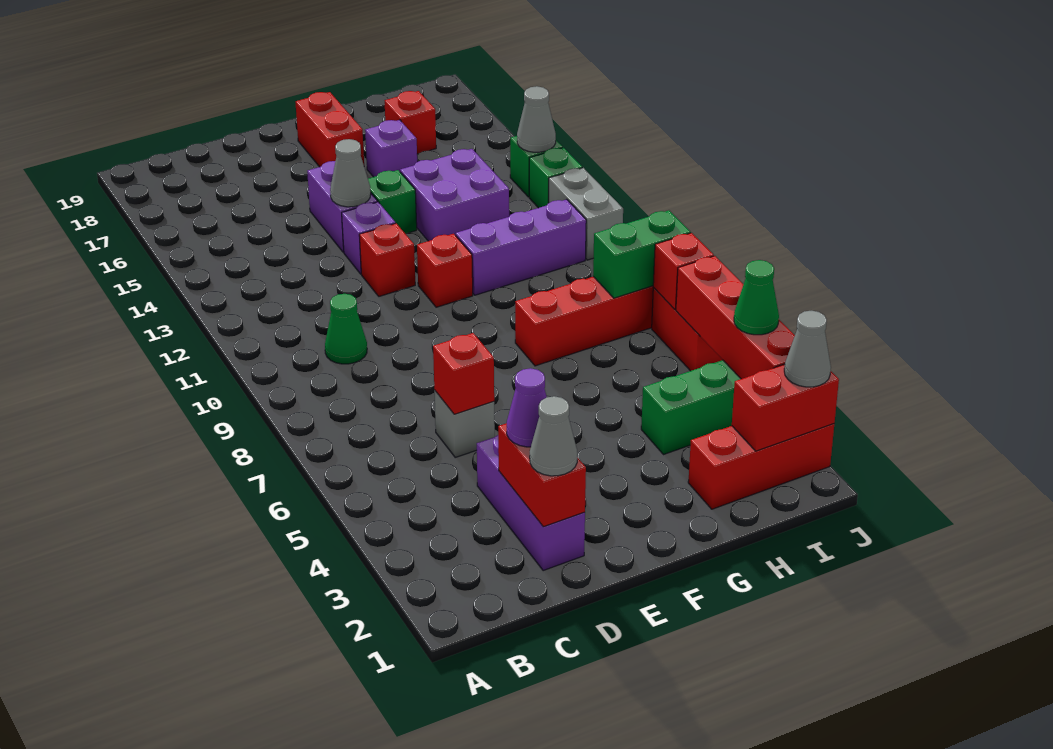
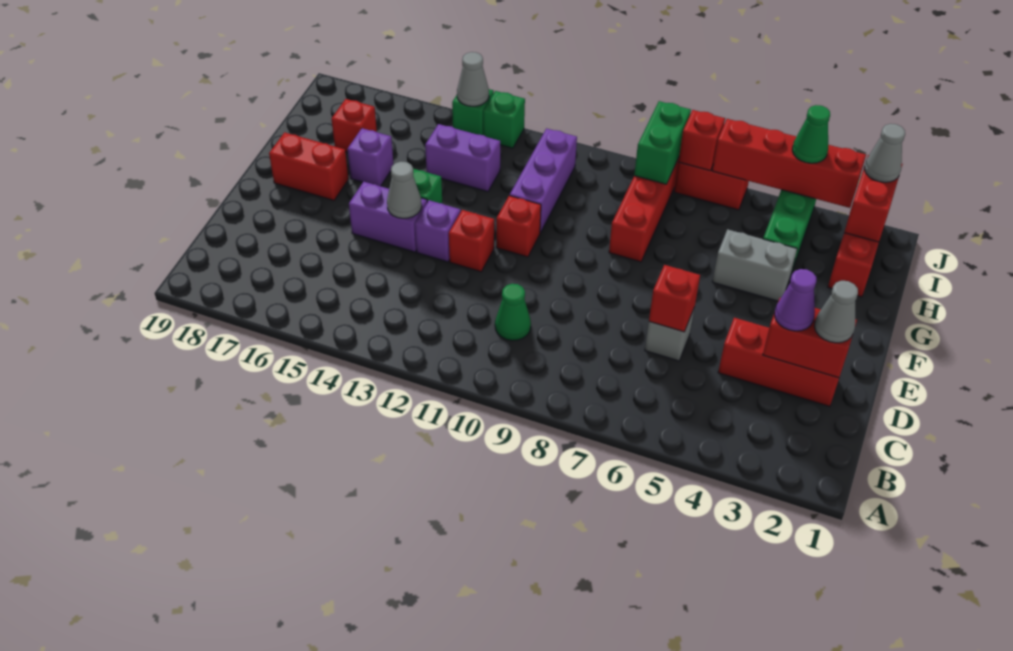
purple 1x3 brick [477,435,585,571] -> red 1x3 brick [718,318,839,407]
purple 2x2 brick [400,149,509,241] -> purple 1x2 brick [425,124,500,192]
grey 1x2 brick [549,168,623,260] -> grey 1x2 brick moved to [712,229,797,301]

